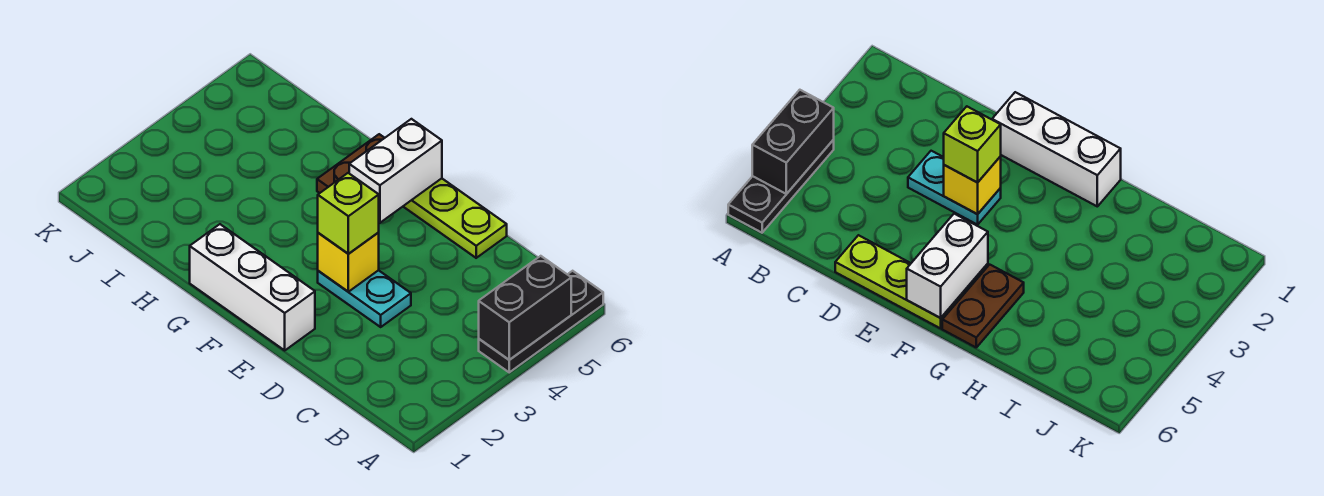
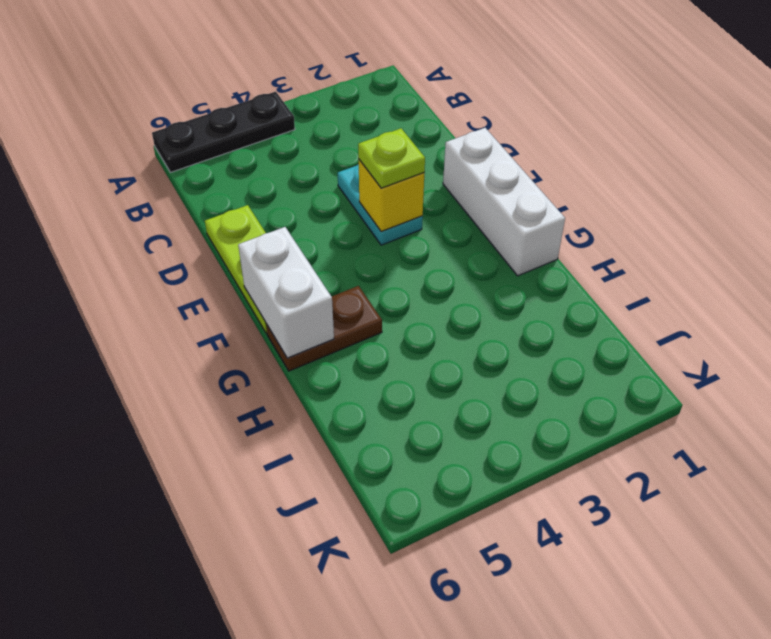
black 1x2 brick [479,256,571,360] -> none
lime 1x1 brick [318,173,379,254] -> lime 1x1 plate [358,128,425,188]
white 1x2 brick [349,119,442,223] -> white 1x2 brick turned to [238,227,334,358]

